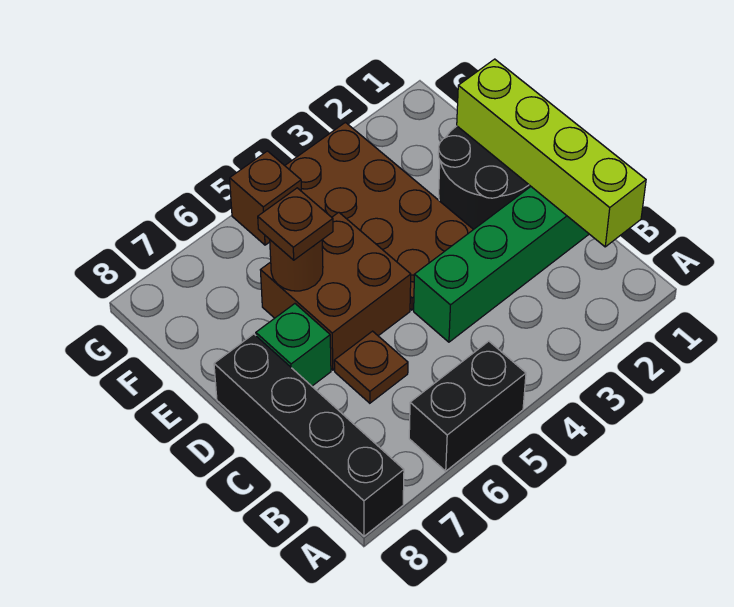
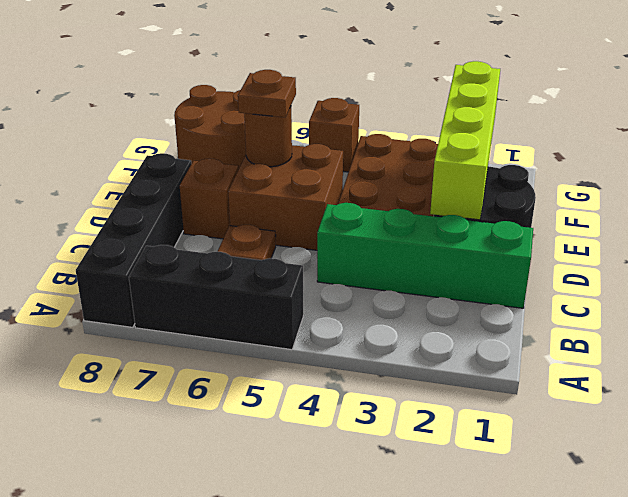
black 1x2 brick [409,341,526,471] -> black 1x3 brick [129,245,303,350]
lime 1x4 brick [457,59,646,247] -> lime 1x4 brick moved to [430,61,500,220]
green 1x1 brick [256,304,331,386] -> brown 1x1 brick [180,159,238,239]
none -> brown 2x2 round brick [174,85,246,170]

